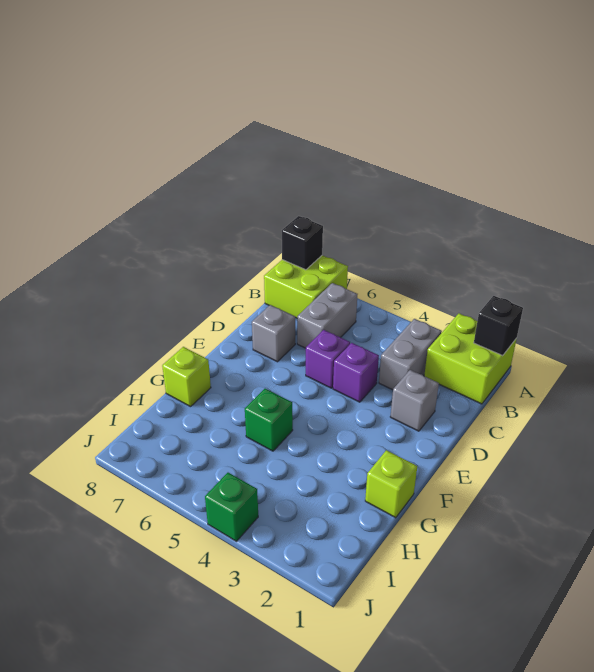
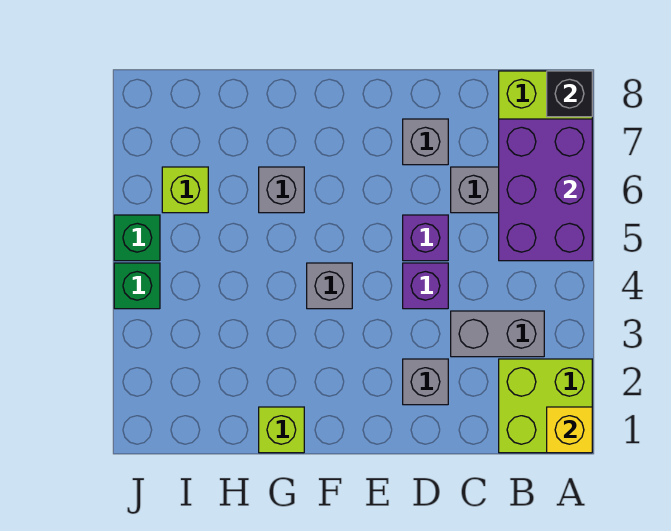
black 1x1 brick [474,296,523,356] -> yellow 1x1 brick [547,407,592,453]
none -> purple 2x3 brick [499,119,592,261]
none -> grey 1x1 brick [307,263,352,309]
green 1x1 brick [245,389,293,451] -> green 1x1 brick moved to [114,215,160,261]
none -> grey 1x1 brick [259,167,304,213]
lime 1x1 brick [162,347,211,407] -> lime 1x1 brick moved to [162,167,208,213]

